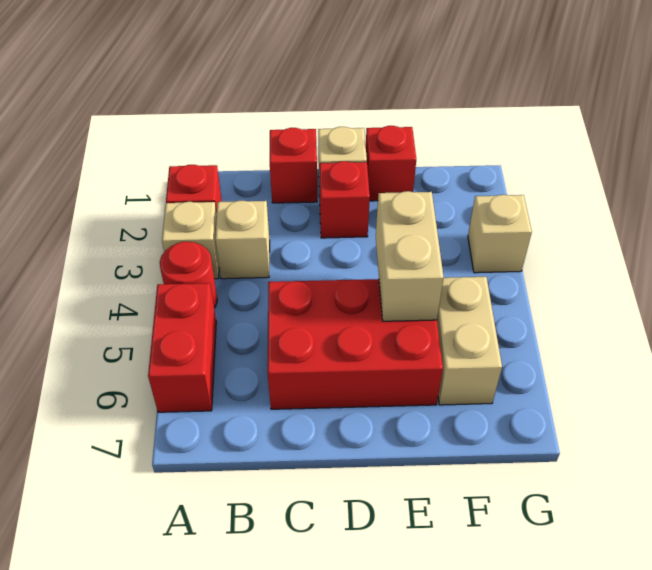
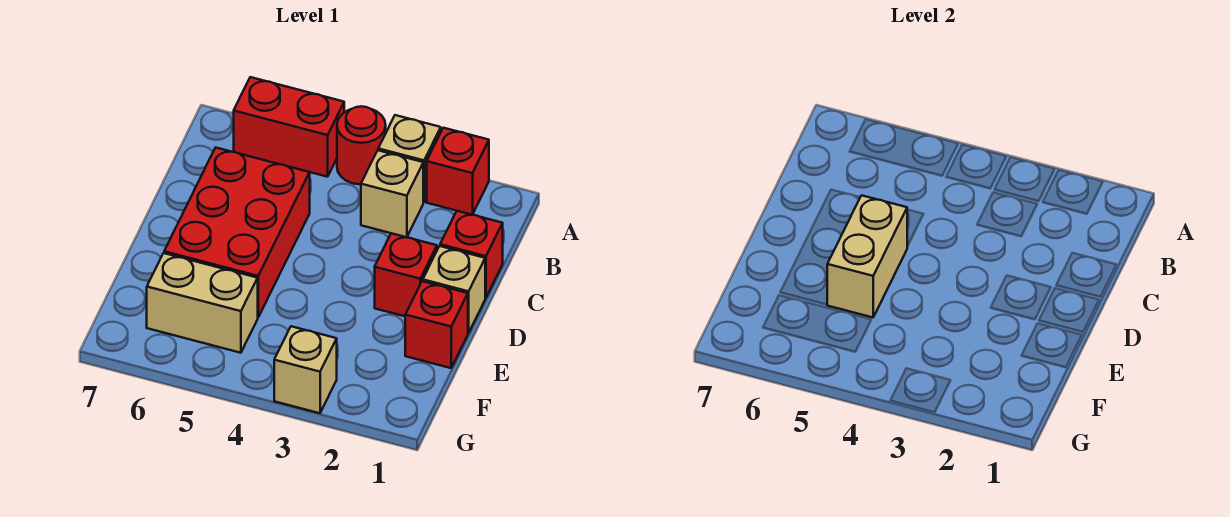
tan 1x2 brick [376,191,444,321] -> tan 1x2 brick turned to [827,195,907,317]

